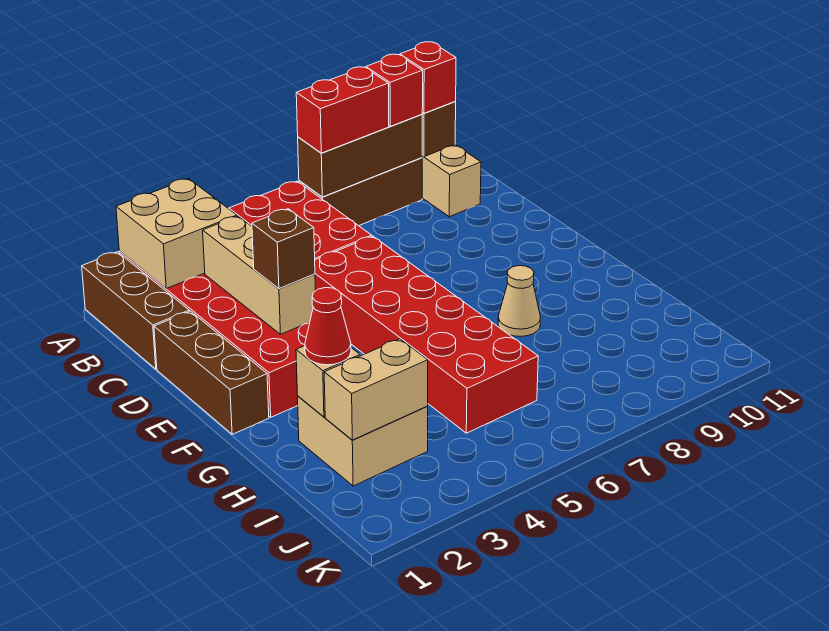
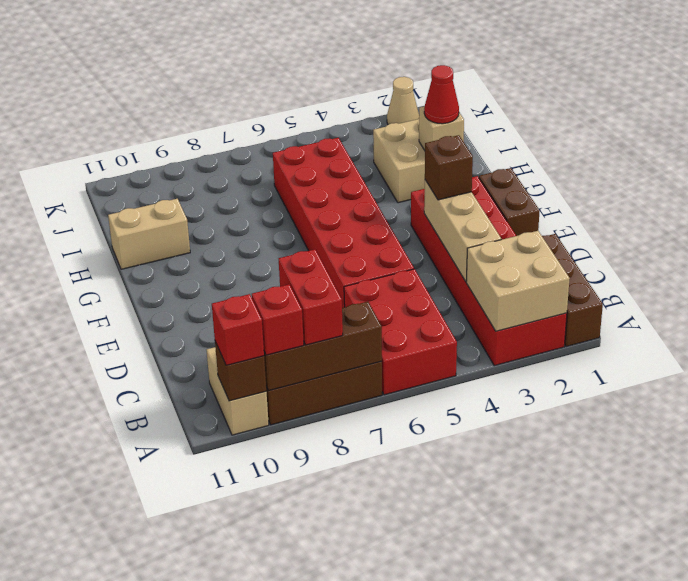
red 1x2 brick [296,67,389,153] -> red 1x2 brick turned to [279,249,343,345]
brown 1x3 brick [154,311,269,434] -> brown 1x2 brick [479,168,540,236]
tan 1x1 cone [498,266,541,337] -> tan 1x1 cone moved to [387,77,419,125]
tan 1x2 brick [324,339,428,440] -> tan 1x2 brick moved to [108,199,190,269]

